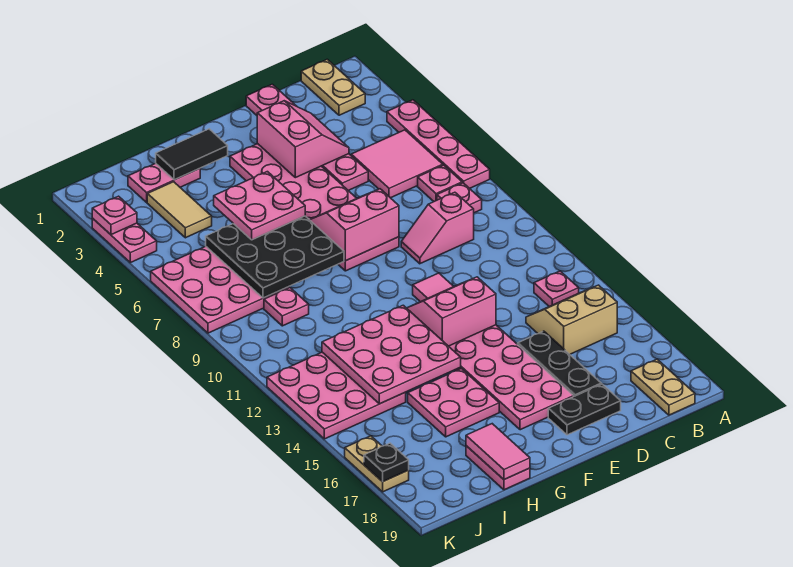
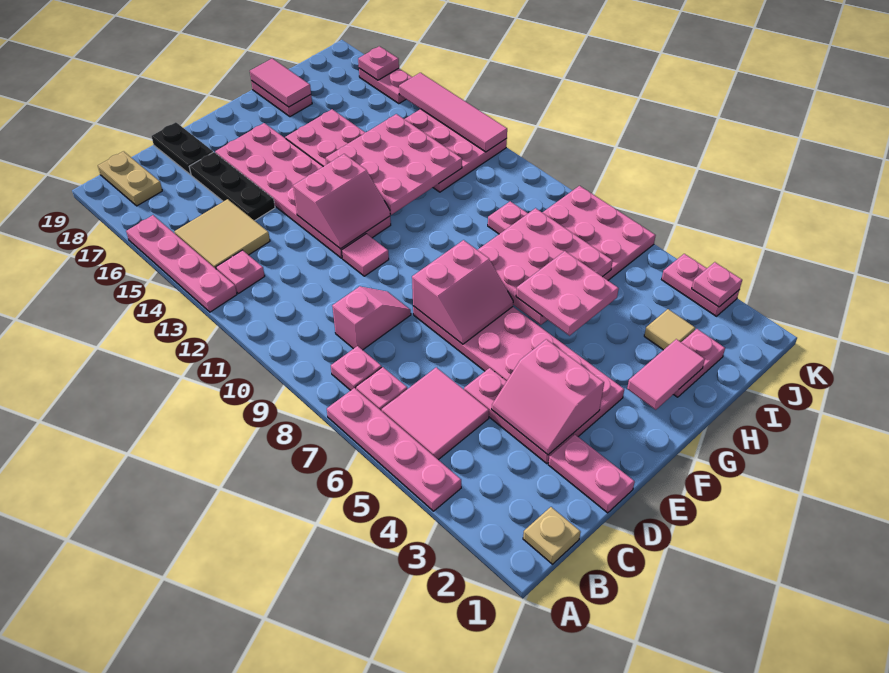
none -> pink 1x4 plate [126,215,237,312]
tan 1x2 plate [301,59,365,115] -> tan 1x1 plate [523,507,581,564]
tan 2x2 slope [526,285,617,354] -> tan 2x2 tile [174,199,270,269]
black 1x2 plate [548,384,621,435] -> black 1x2 plate turned to [152,122,213,175]
black 1x2 tile [156,129,228,180] -> pink 1x2 tile [627,339,705,410]
black 3x3 plate [206,216,344,298] -> pink 3x3 plate [478,208,613,325]
tan 1x2 tile [147,182,212,238] -> tan 1x1 tile [644,309,695,350]
none -> pink 1x4 tile [399,73,507,152]
tan 1x2 plate [345,436,409,492] -> pink 1x2 plate [359,68,412,103]
black 1x1 plate [364,443,409,482] -> pink 1x1 plate [358,46,399,80]

